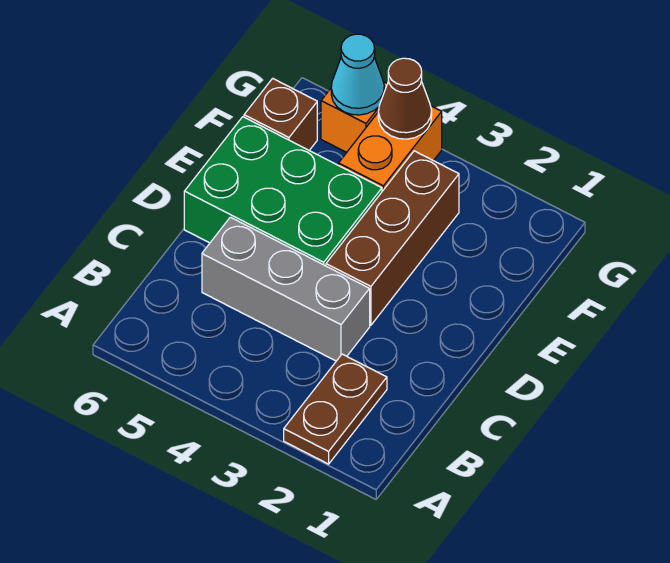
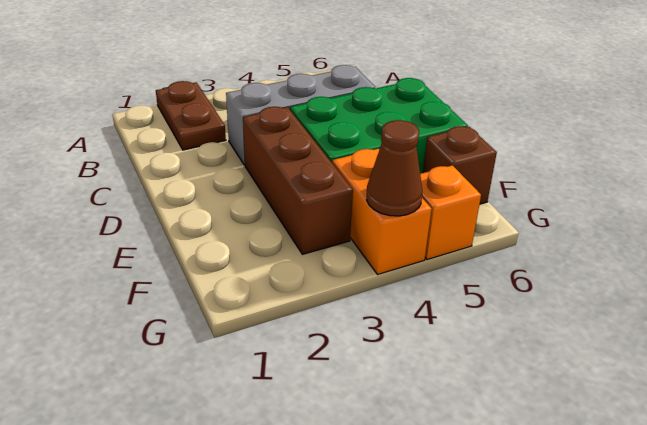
cyan 1x1 cone [331,34,384,115] -> none

